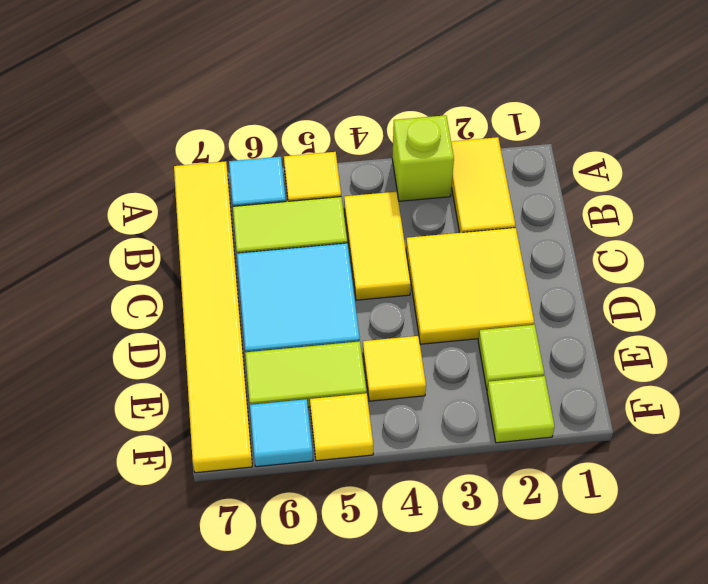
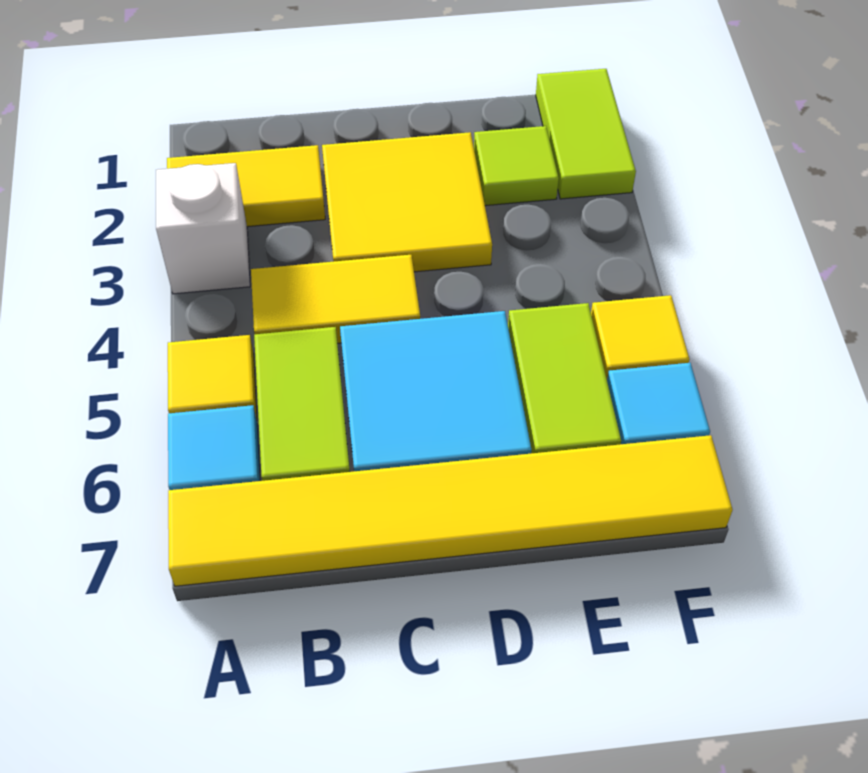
lime 1x1 brick [392,115,454,201] -> white 1x1 brick [156,163,250,294]
yellow 1x1 tile [363,336,426,401] -> none
lime 1x1 tile [487,376,555,443] -> lime 1x2 tile [536,69,636,199]

